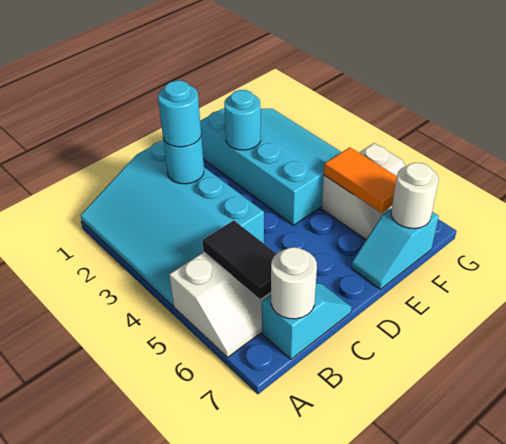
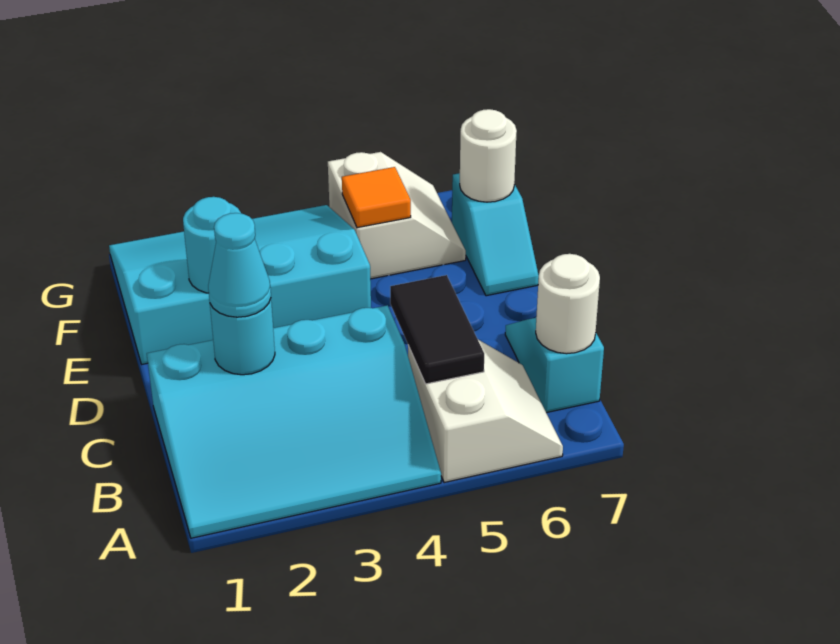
black 1x2 tile [202,220,277,299] -> black 1x2 tile turned to [390,275,484,384]
cyan 1x1 round brick [158,81,201,147] -> cyan 1x1 cone [208,213,271,317]
orange 1x2 tile [324,147,397,213] -> orange 1x1 tile [342,167,411,228]

